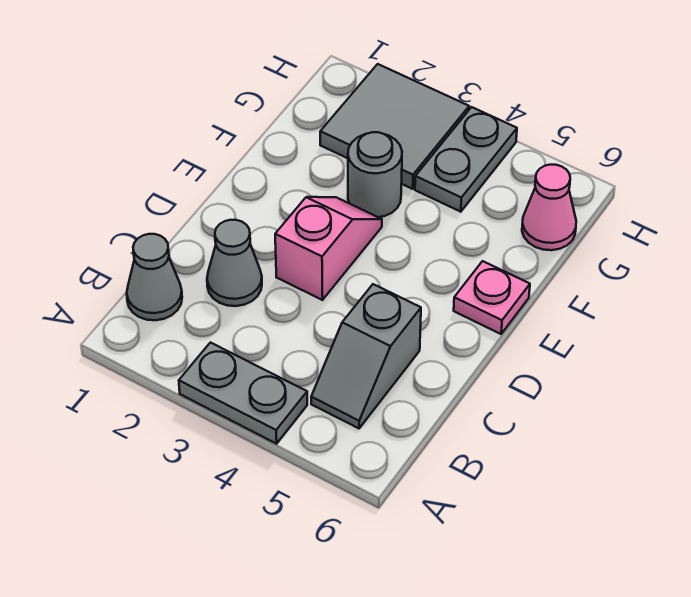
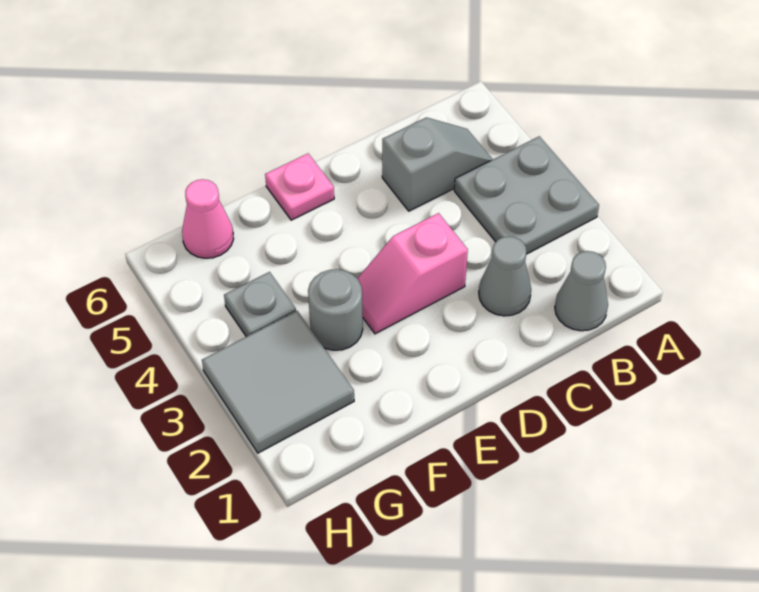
grey 1x2 plate [179,343,307,444] -> grey 2x2 plate [454,136,599,254]
grey 1x2 plate [415,107,517,212] -> grey 1x1 plate [224,272,296,337]

